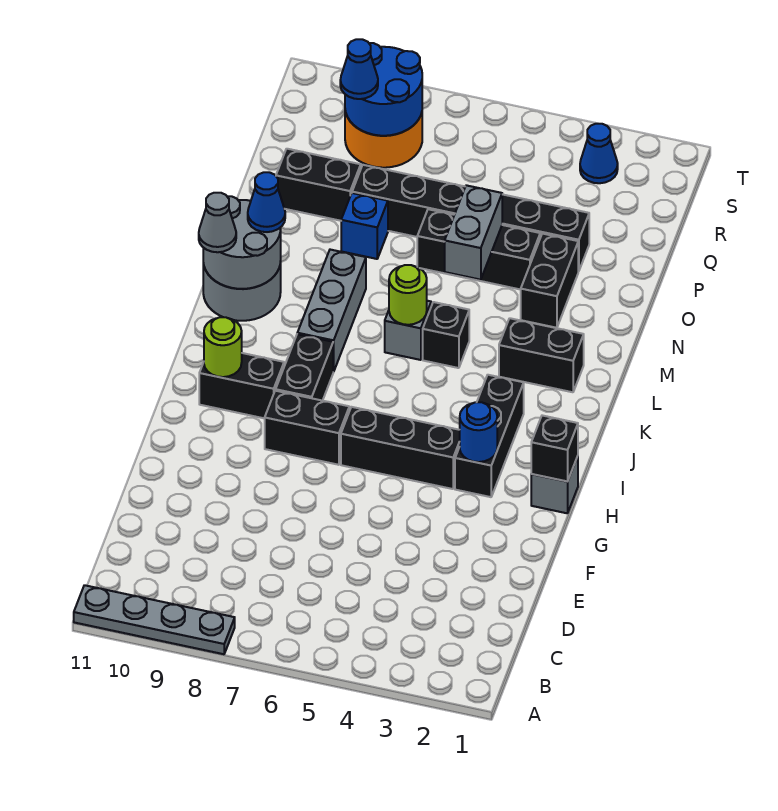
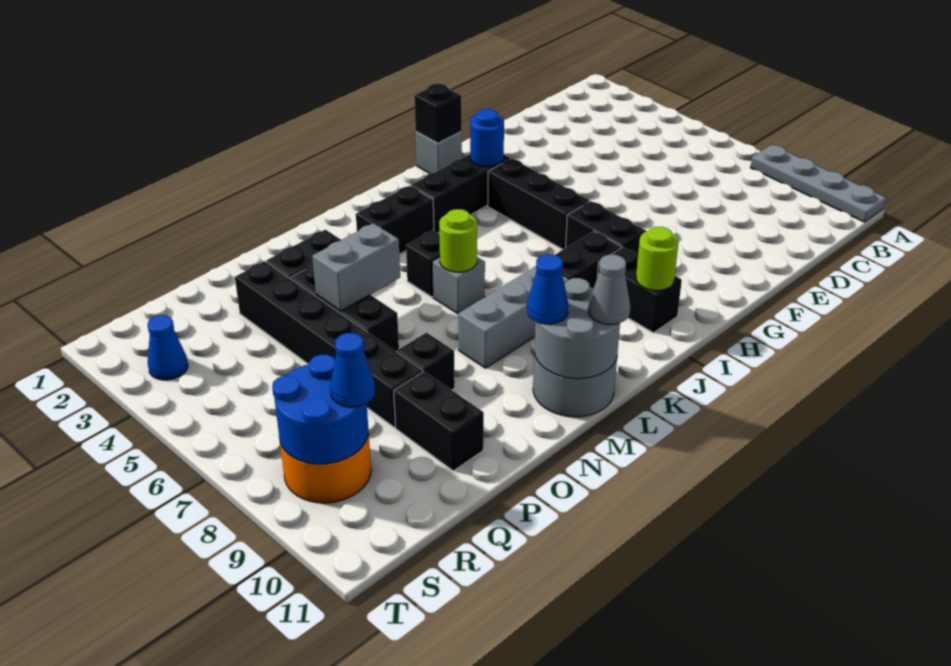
black 1x2 brick [499,318,584,392] -> black 1x2 brick turned to [356,186,434,254]
blue 1x1 brick [341,193,388,259] -> black 1x1 brick [397,333,455,390]

